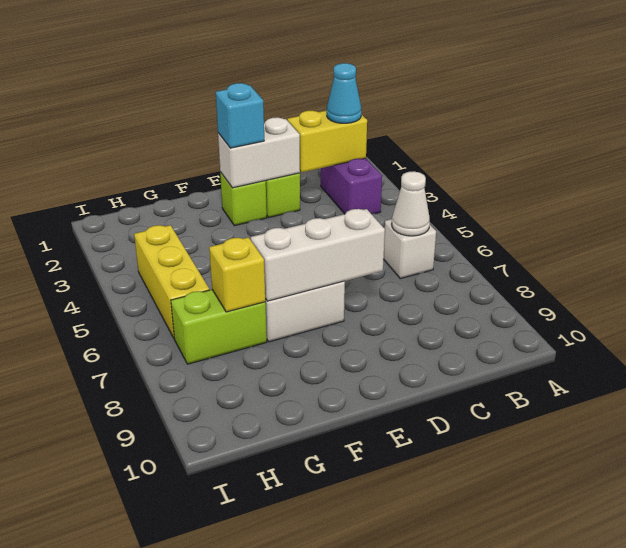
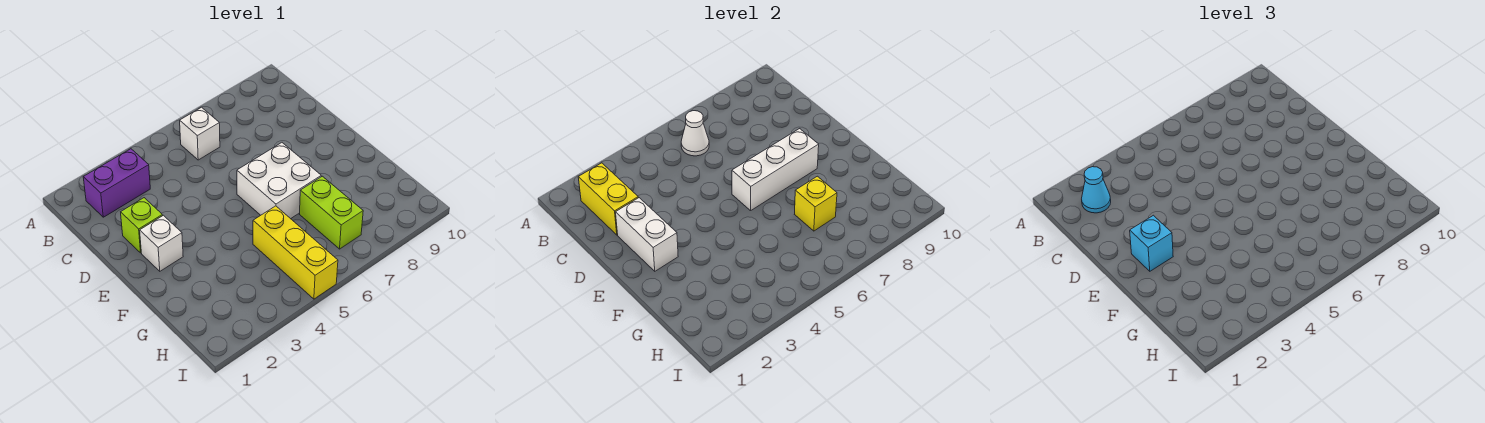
white 1x3 brick [251,209,385,301] -> white 1x3 brick turned to [732,129,819,211]
lime 1x1 brick [220,172,267,226] -> white 1x1 brick [140,215,183,271]
yellow 1x3 brick [134,225,209,338] -> yellow 1x3 brick turned to [253,206,338,299]

